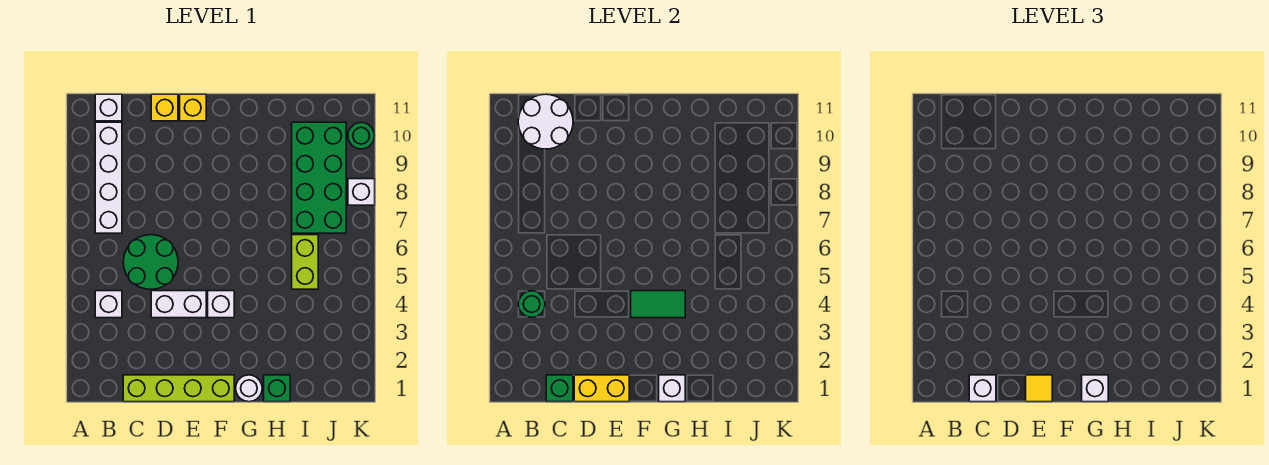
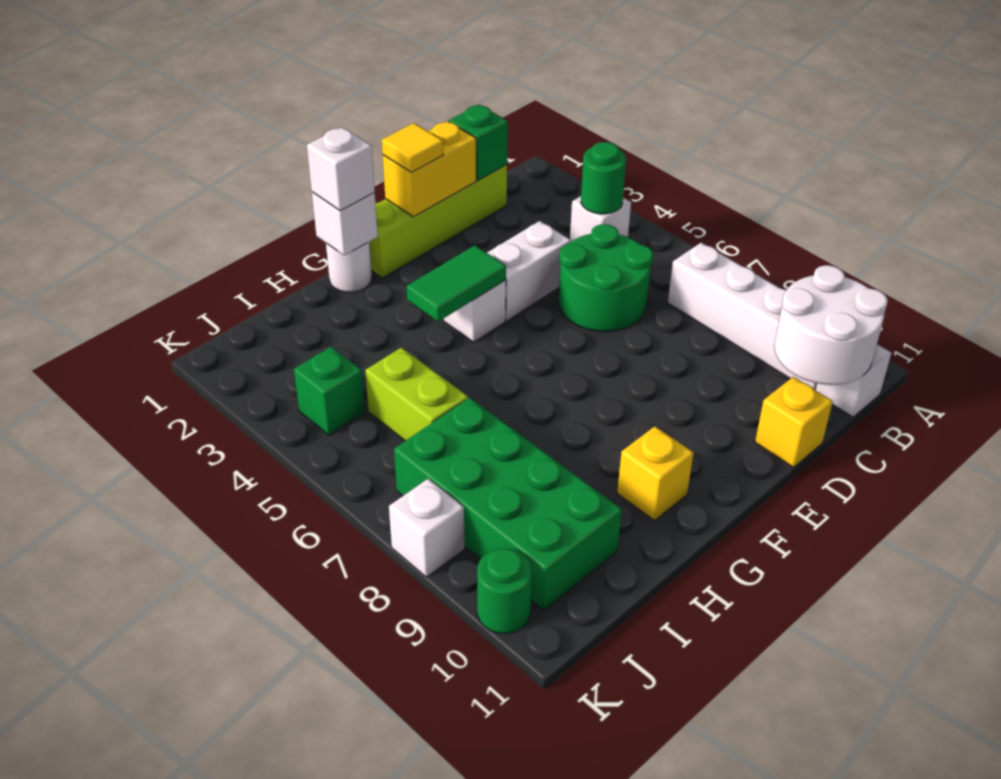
white 1x1 brick [969,375,996,402] -> none
yellow 1x1 brick [180,94,206,121] -> yellow 1x1 brick moved to [617,426,693,521]
green 1x1 brick [264,375,290,402] -> green 1x1 brick moved to [294,347,365,435]

